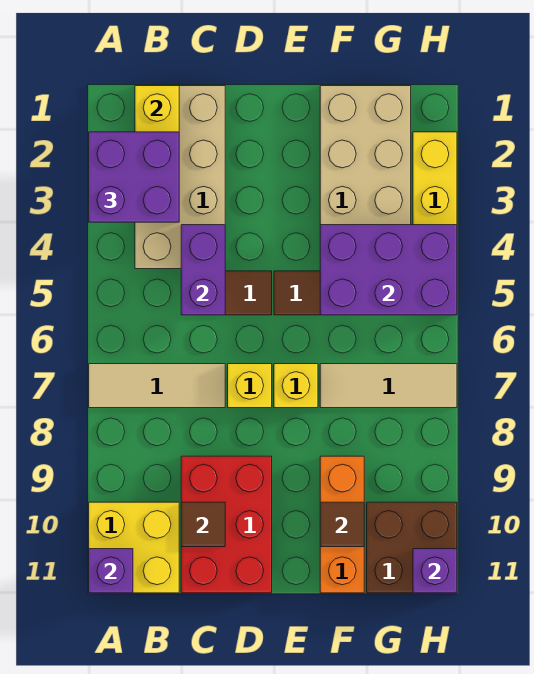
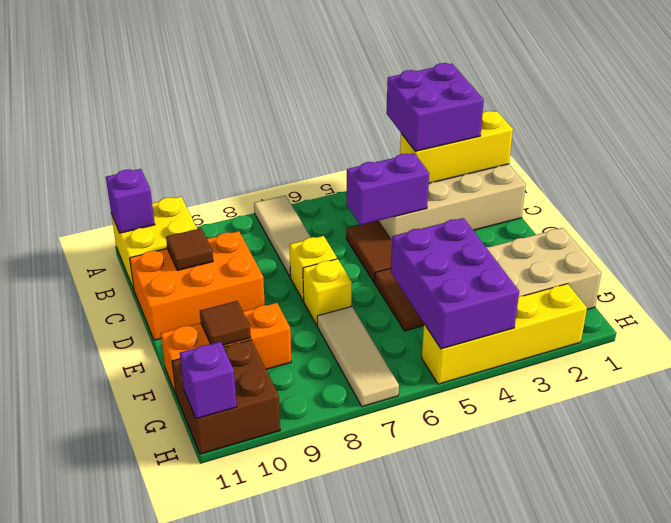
red 2x3 brick [181,456,272,593] -> orange 2x3 brick [130,231,265,340]

